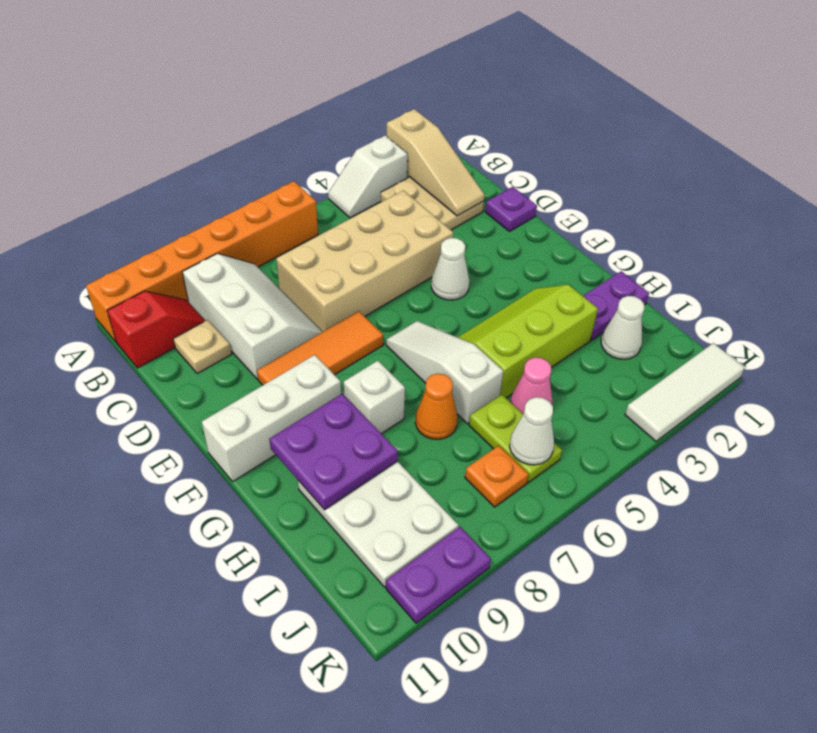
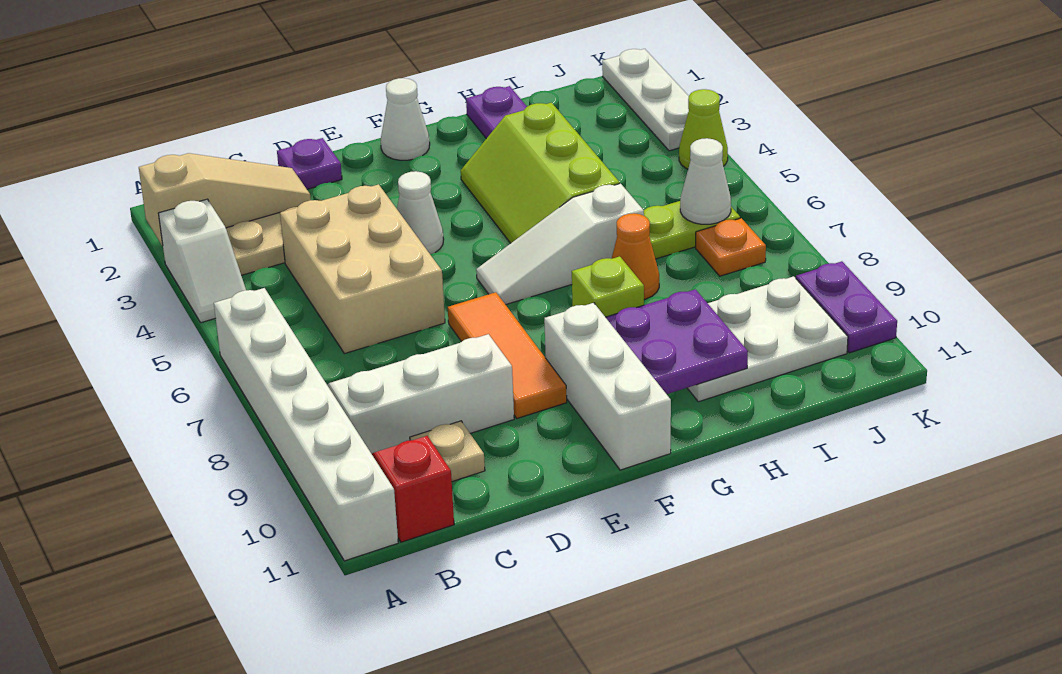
orange 1x6 brick [86,181,318,342] -> white 1x6 brick [214,288,398,561]
tan 2x4 brick [276,190,453,332] -> tan 2x3 brick [280,184,445,354]
white 1x1 brick [344,361,405,434] -> lime 1x1 brick [572,256,644,317]
white 1x1 cone [601,296,645,359] -> white 1x1 cone moved to [381,78,430,160]
pink 1x1 cone [511,357,552,414] -> none
white 1x3 tile [625,343,745,441] -> white 1x3 plate [602,49,689,151]
none -> lime 1x1 cone [679,89,728,169]

